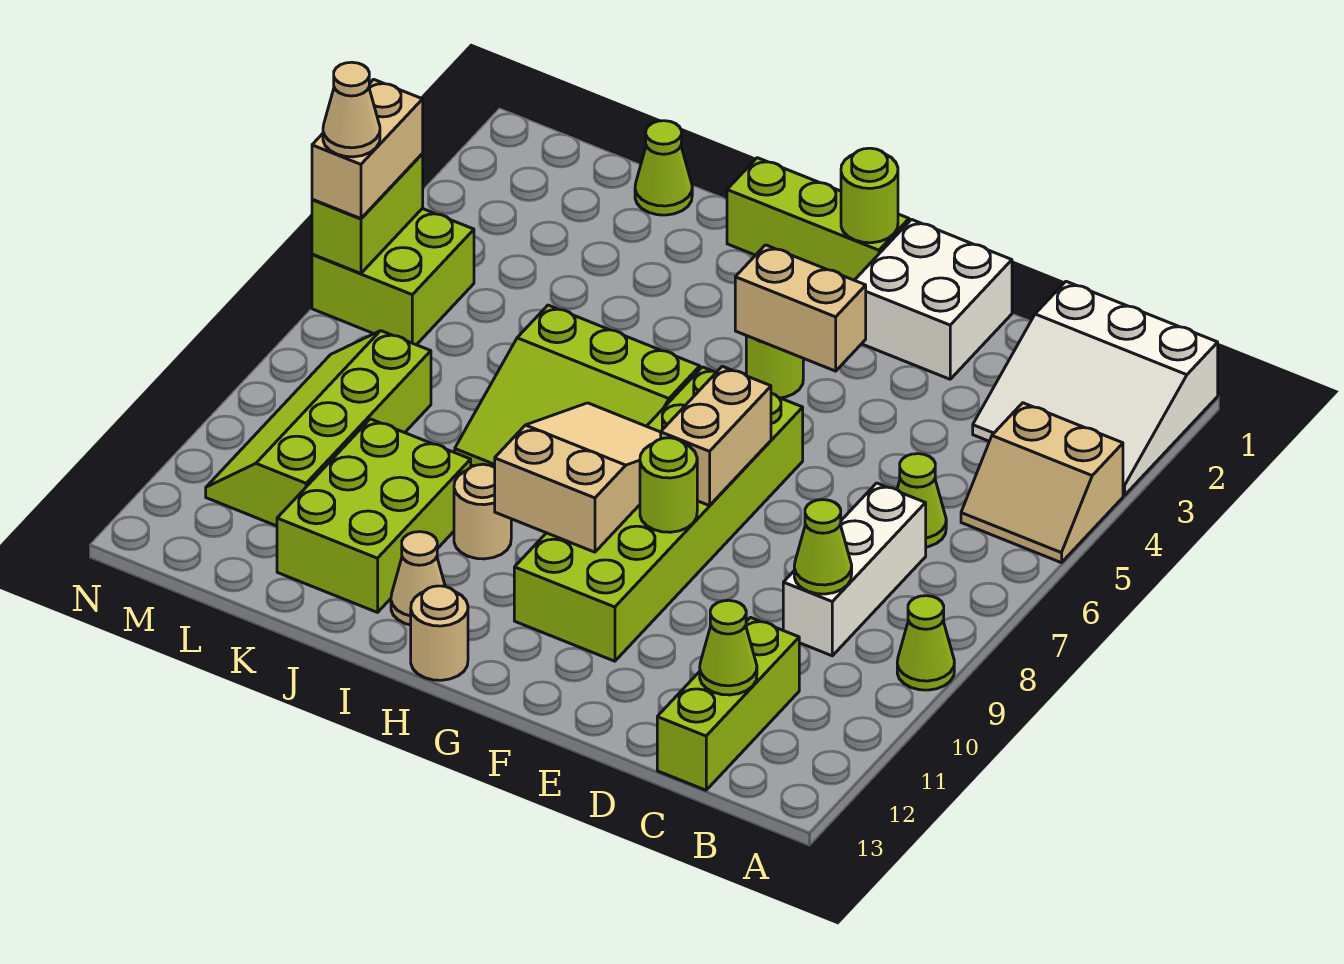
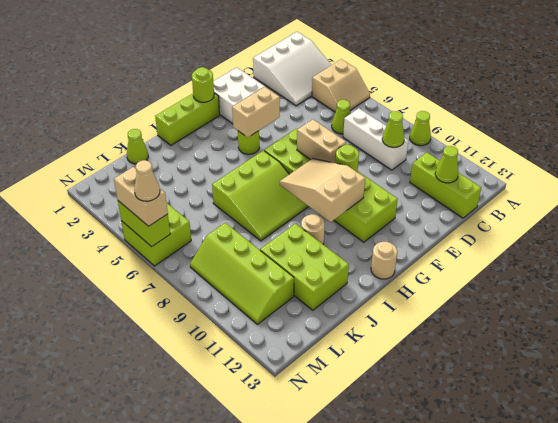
tan 1x1 cone [391,532,445,625] -> none

